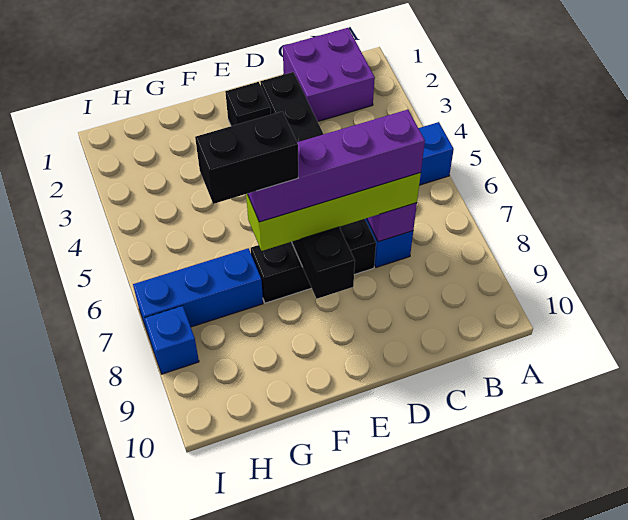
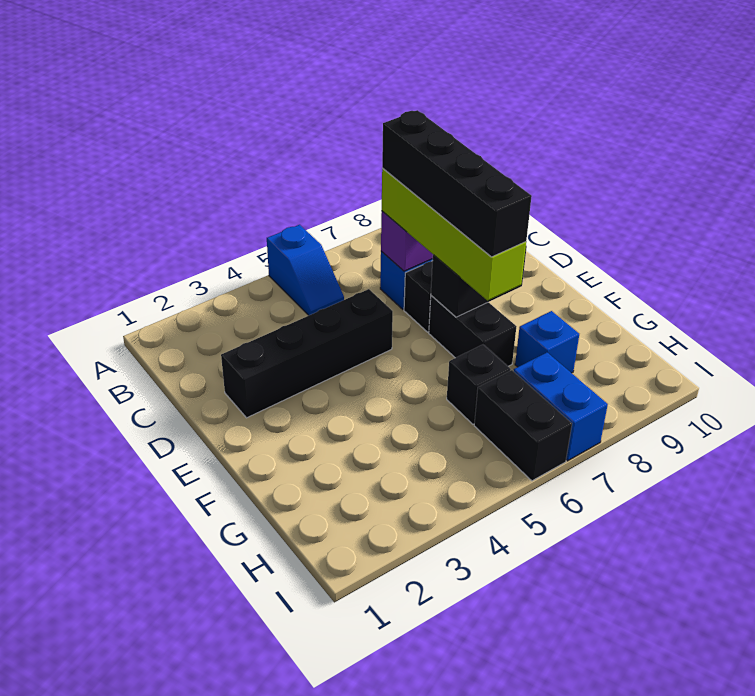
purple 2x2 brick [283,28,375,122] -> none
purple 1x4 brick [248,110,425,222] -> black 1x4 brick [382,110,532,257]
black 1x1 brick [225,82,271,126] -> black 1x1 brick moved to [447,345,511,424]
black 1x2 brick [195,112,298,204] -> black 1x2 brick moved to [474,370,572,481]
blue 1x3 brick [133,248,263,337] -> blue 1x2 brick [514,353,608,461]
blue 1x1 brick [145,306,199,374] -> blue 1x1 brick moved to [515,311,579,373]

